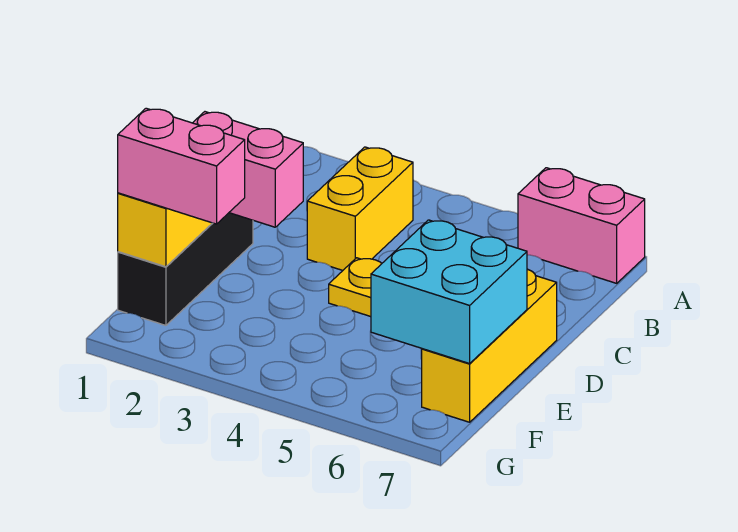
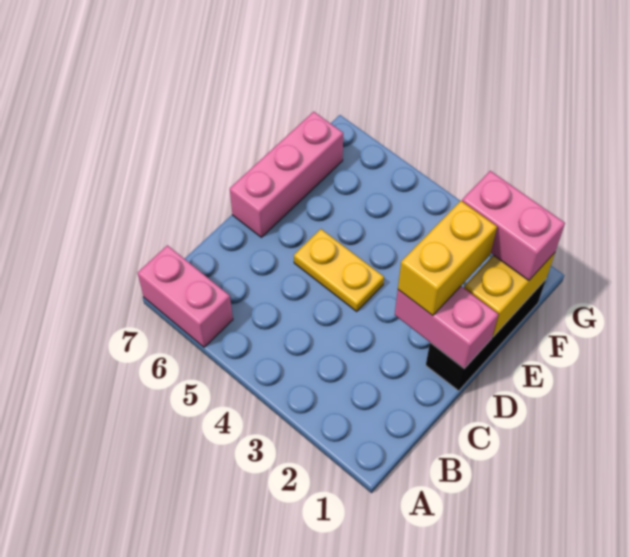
yellow 1x2 brick [307,147,413,270] -> yellow 1x2 brick moved to [398,201,497,316]
yellow 1x3 brick [422,269,557,422] -> pink 1x3 brick [230,112,343,237]
cyan 2x2 brick [371,220,527,364] -> none

